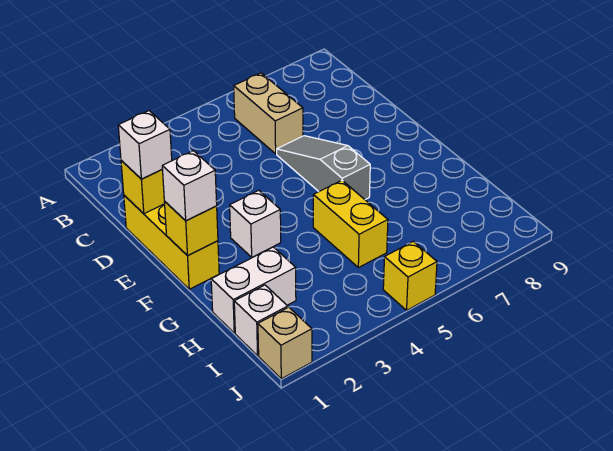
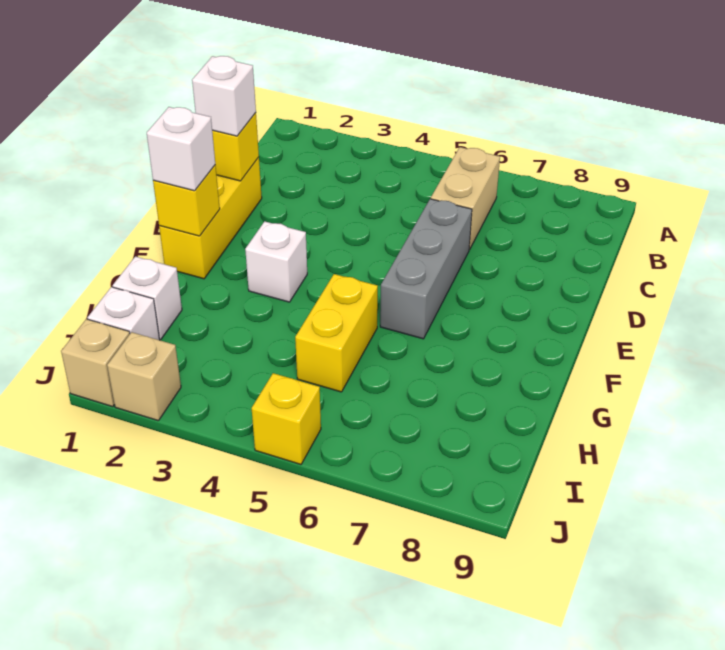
grey 1x3 slope [277,136,370,200] -> grey 1x3 brick [380,199,472,339]
white 1x2 brick [211,247,296,333] -> white 1x1 brick [113,256,182,340]
none -> tan 1x1 brick [107,332,181,421]

